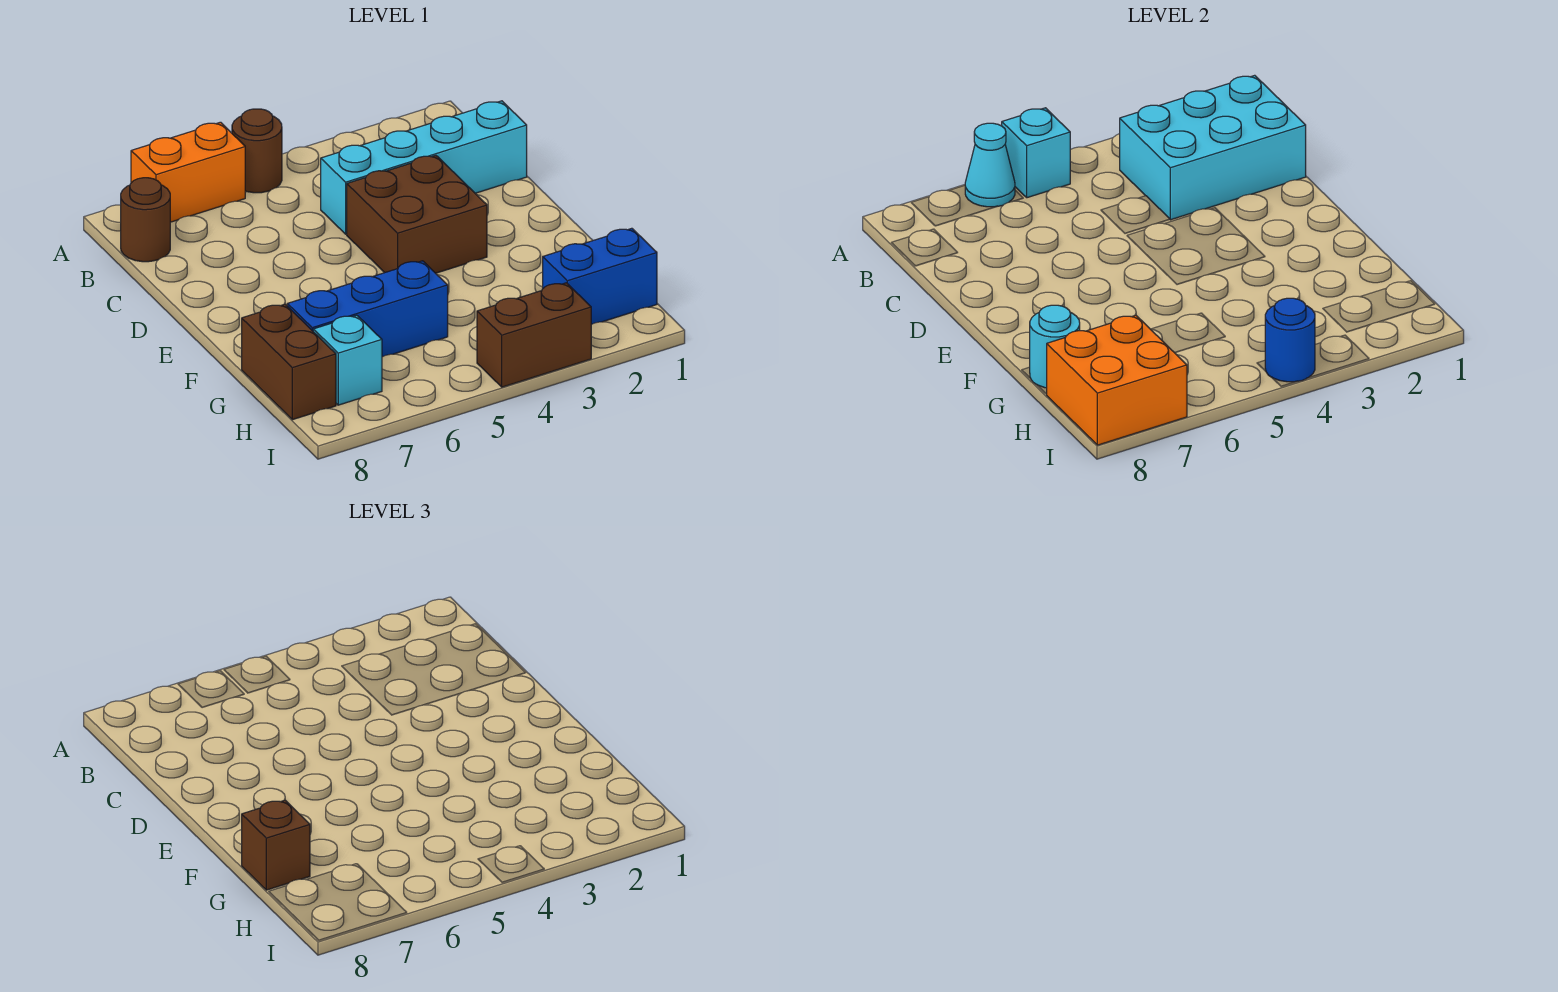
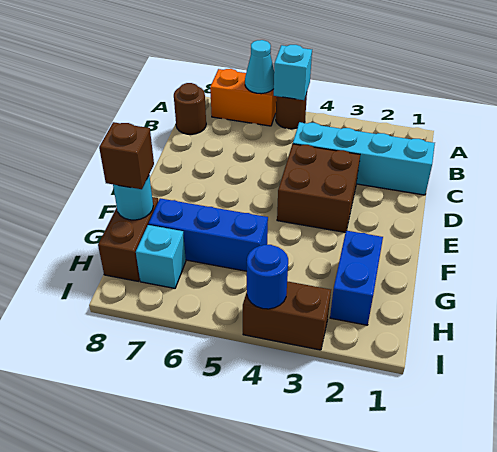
cyan 2x3 brick [1120,75,1306,220] -> none
blue 1x2 brick [543,228,657,325] -> blue 1x2 brick turned to [330,230,383,325]
orange 2x2 brick [1047,315,1187,445] -> none

